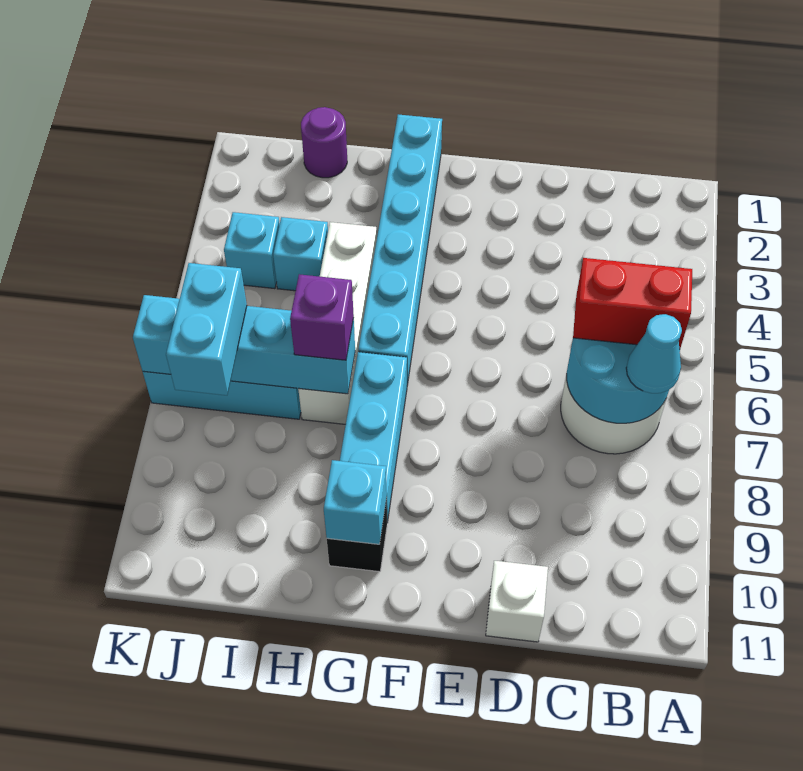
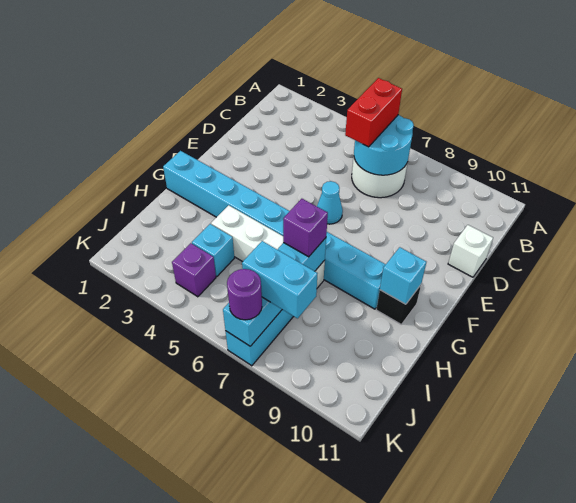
cyan 1x1 cone [626,314,682,393] -> cyan 1x1 cone moved to [317,181,343,224]
purple 1x1 round brick [301,107,347,178] -> purple 1x1 round brick moved to [227,269,262,320]
cyan 1x1 brick [224,212,280,289] -> purple 1x1 brick [172,243,216,297]

